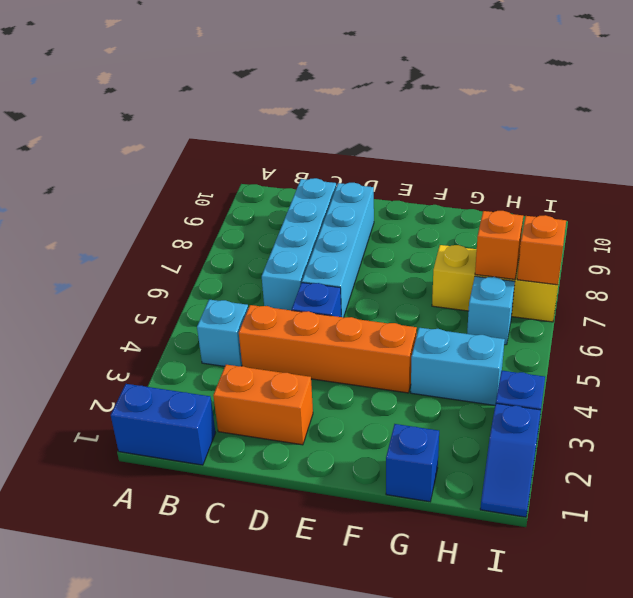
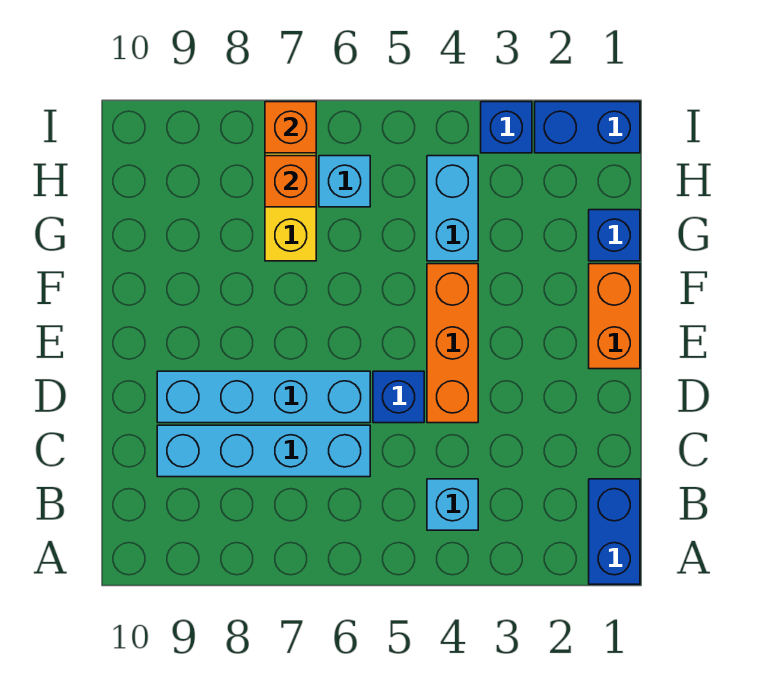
orange 1x2 brick [213,365,313,445] -> orange 1x2 brick moved to [589,264,640,369]
orange 1x4 brick [239,305,417,393] -> orange 1x3 brick [427,264,478,423]
blue 1x2 slope [480,403,541,517] -> blue 1x2 brick [535,102,640,153]

